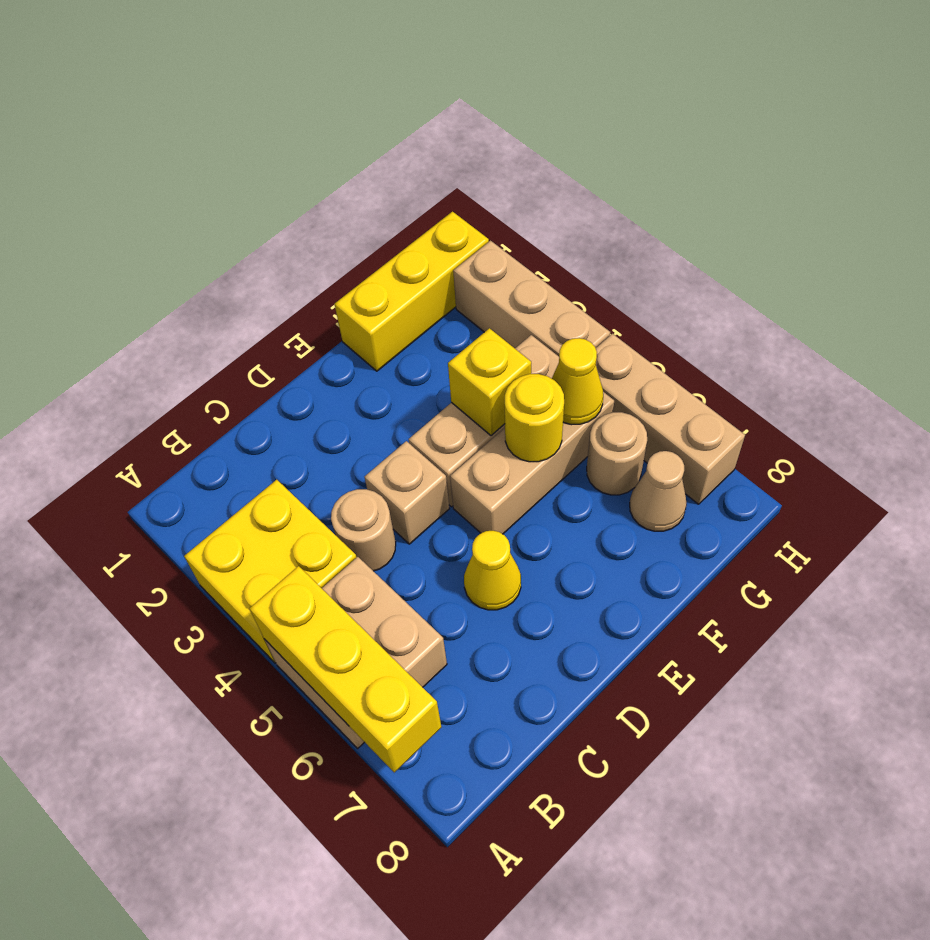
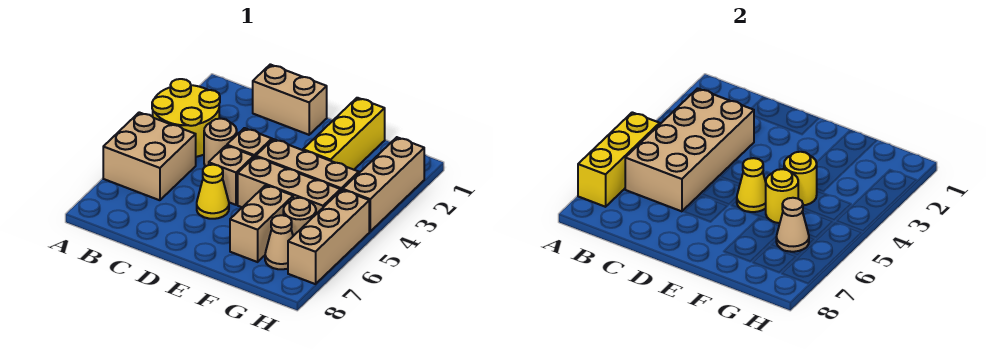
yellow 2x2 brick [184,480,357,663] -> yellow 2x2 round brick [152,79,220,157]
none -> tan 2x4 brick [625,88,754,211]
none -> tan 1x2 brick [253,64,327,135]
none -> tan 1x1 brick [209,146,254,205]
yellow 1x3 brick [335,212,489,371] -> yellow 1x3 brick turned to [303,98,385,170]
yellow 1x1 brick [448,328,531,436] -> yellow 1x1 round brick [784,152,817,205]
none -> tan 1x2 brick [230,185,293,262]
yellow 1x1 cone [552,338,603,425] -> yellow 1x1 cone moved to [737,158,766,212]
none -> tan 1x1 cone [776,198,809,252]

